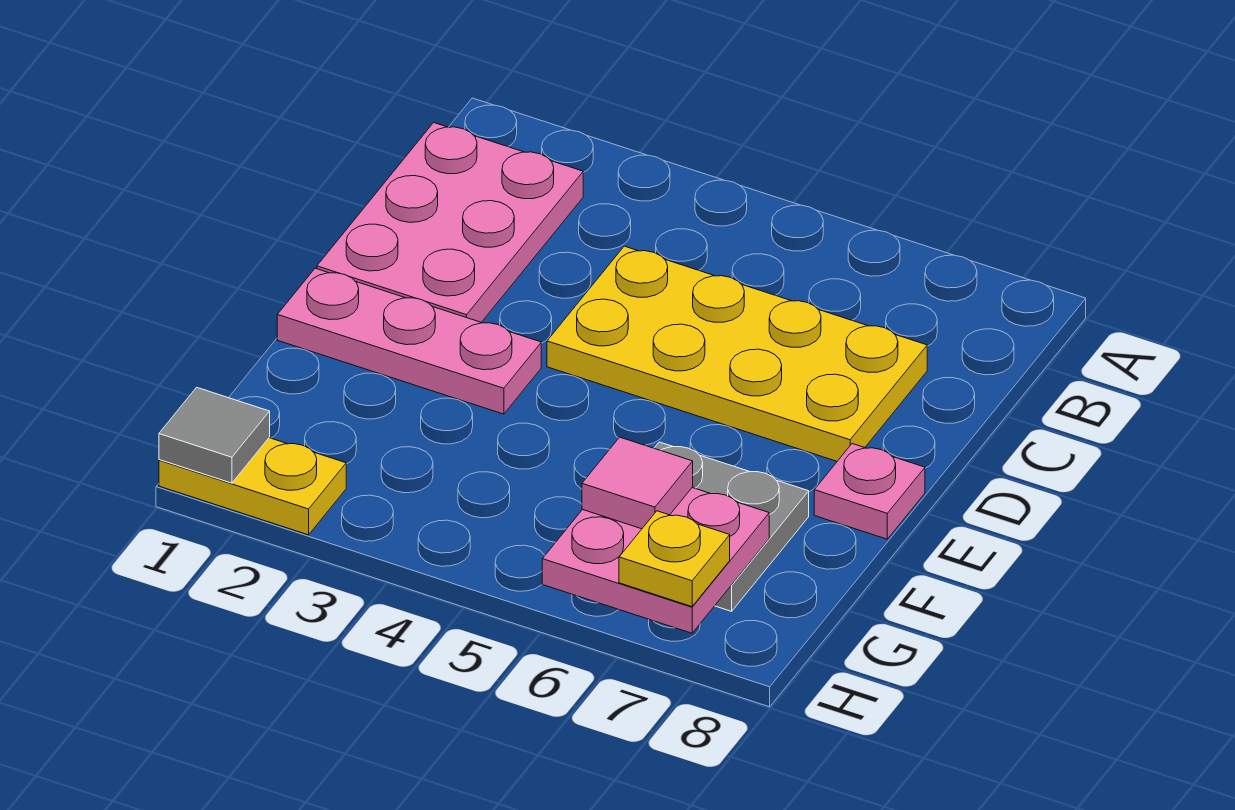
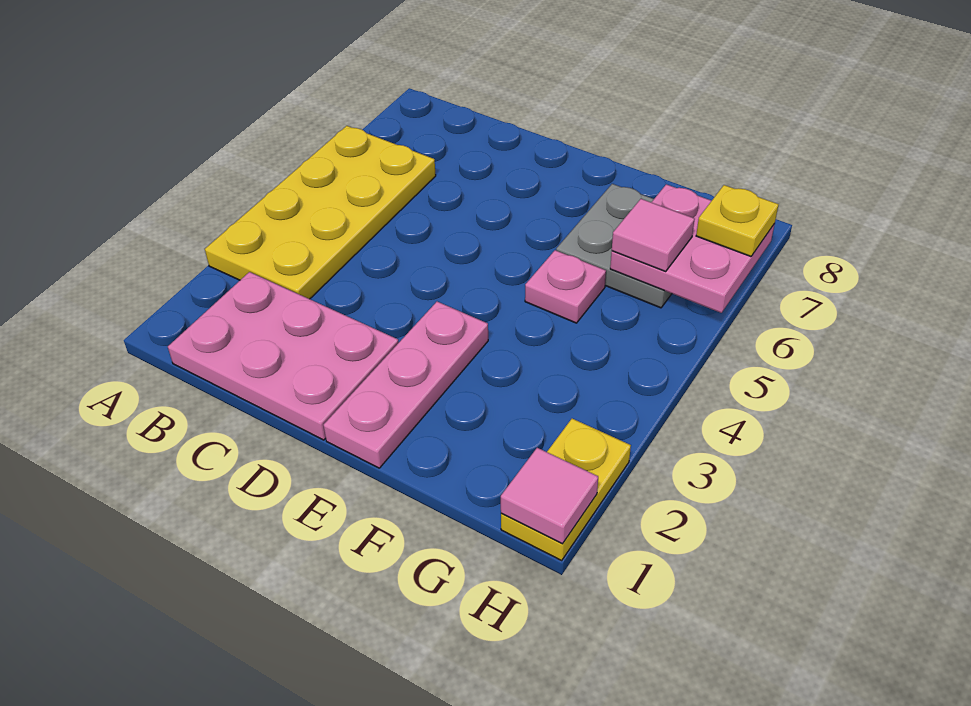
yellow 2x4 plate [547,246,927,461] -> yellow 2x4 plate moved to [205,126,436,299]
pink 1x1 plate [814,444,925,539] -> pink 1x1 plate moved to [525,250,606,323]
grey 1x1 tile [159,387,270,483] -> pink 1x1 tile [501,448,598,544]

